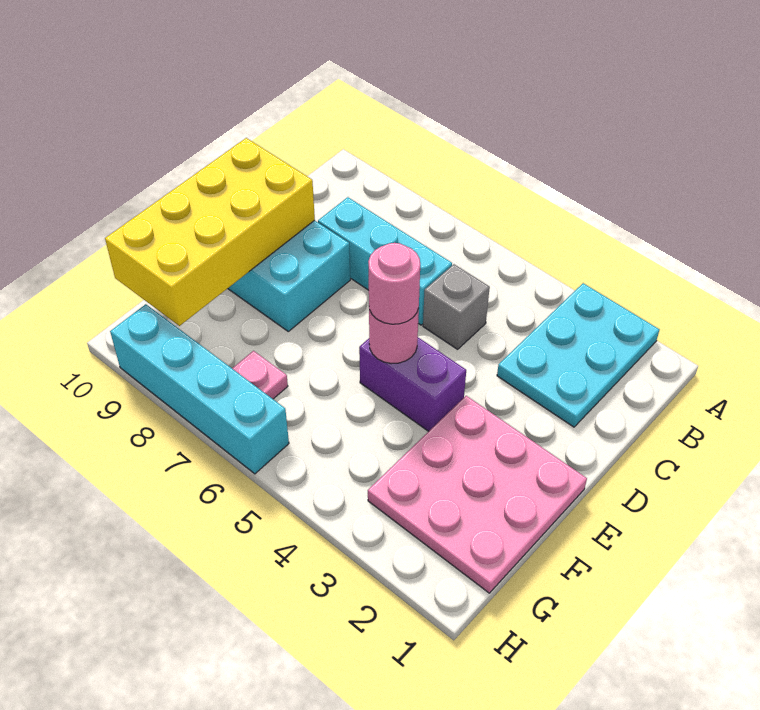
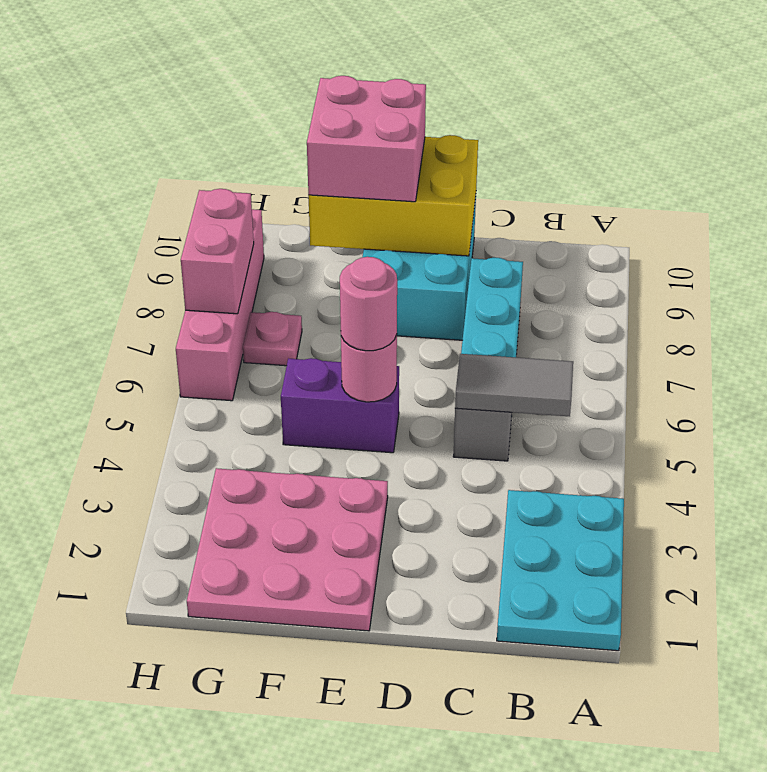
cyan 2x3 plate [497,283,660,427] -> cyan 2x3 plate turned to [497,490,624,651]
none -> grey 1x2 tile [455,354,573,416]
yellow 2x4 brick [105,138,315,326] -> yellow 2x3 brick [308,135,478,256]
purple 1x2 brick [359,338,466,431] -> purple 1x2 brick turned to [281,358,399,453]
none -> pink 2x2 brick [307,76,426,202]
cyan 1x4 brick [110,304,289,474] -> pink 1x4 brick [176,209,264,401]
none -> pink 1x2 brick [181,189,254,314]

